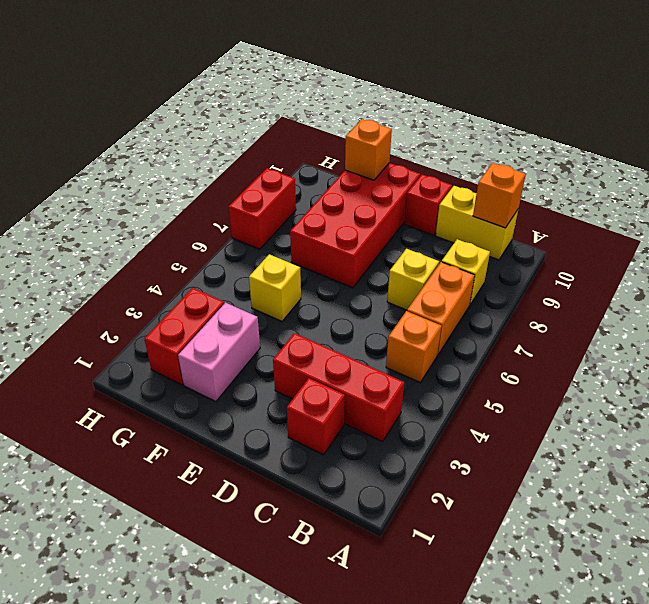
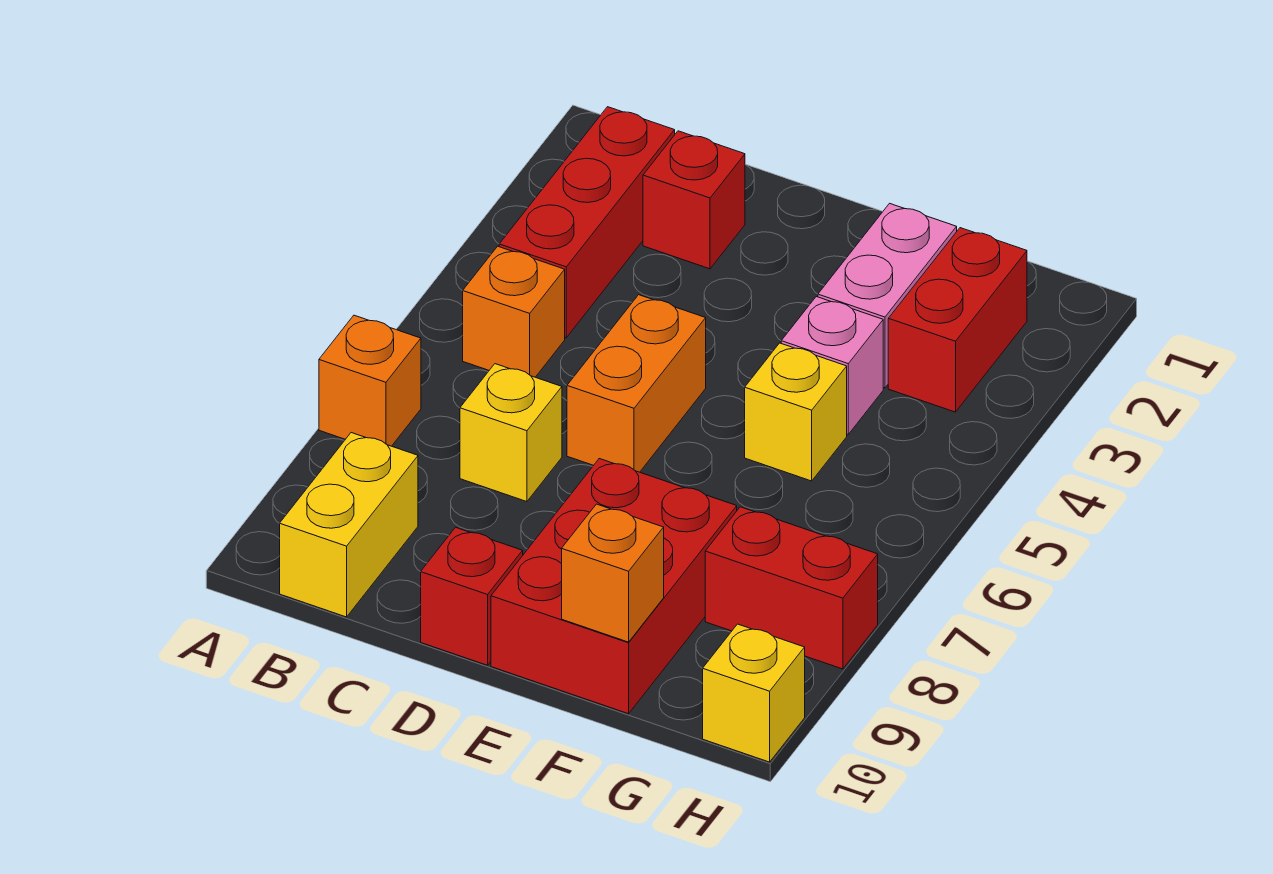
red 1x3 brick [273,333,404,442] -> red 1x3 brick turned to [499,107,675,338]
orange 1x2 brick [407,262,475,356] -> orange 1x2 brick moved to [567,295,706,472]
yellow 1x1 brick [442,239,490,305] -> yellow 1x1 brick moved to [703,624,805,762]
yellow 1x2 brick [436,186,518,260] -> yellow 1x2 brick turned to [280,433,418,617]
orange 1x1 brick [473,163,526,228] -> orange 1x1 brick moved to [319,315,421,446]
red 2x4 brick [290,163,420,288] -> red 2x3 brick [491,459,737,714]
none -> pink 1x1 brick [781,297,883,434]
red 1x2 brick [229,168,296,249] -> red 1x2 brick turned to [705,507,878,669]

